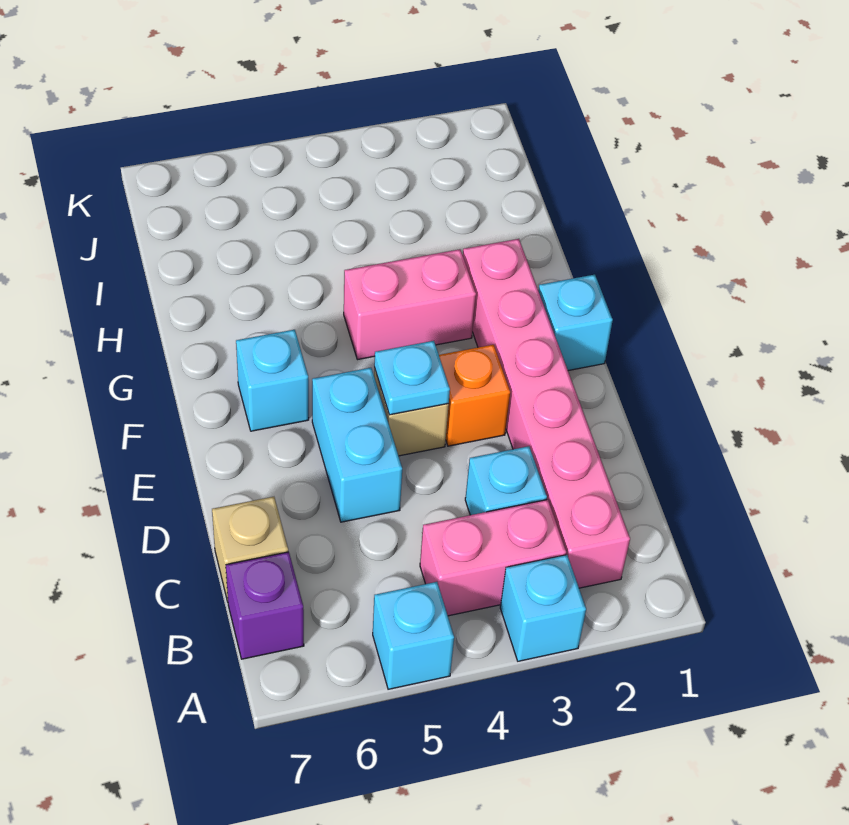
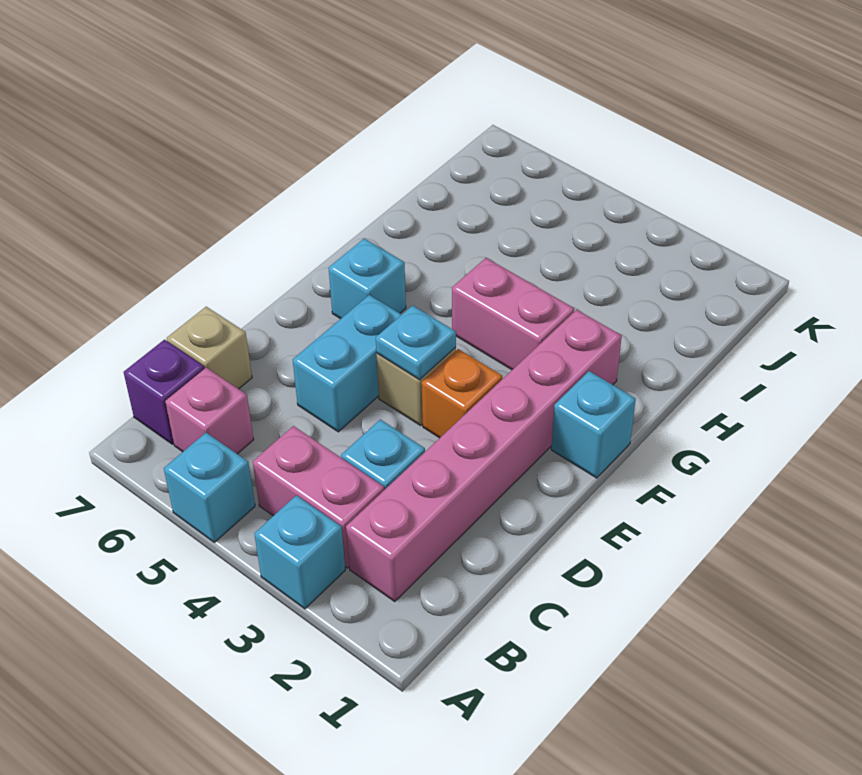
none -> pink 1x1 brick [165,367,254,454]

